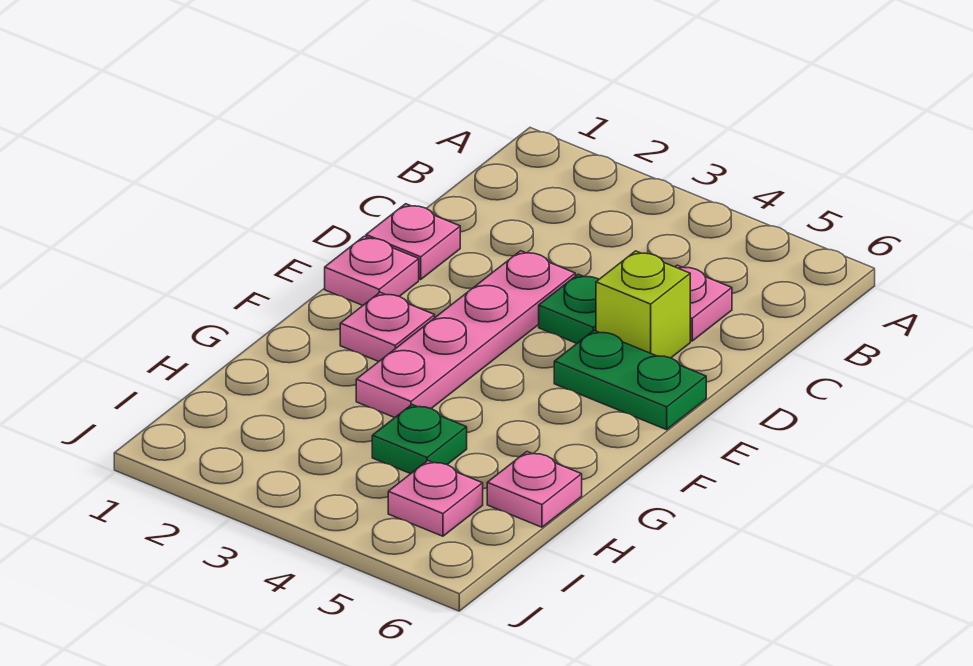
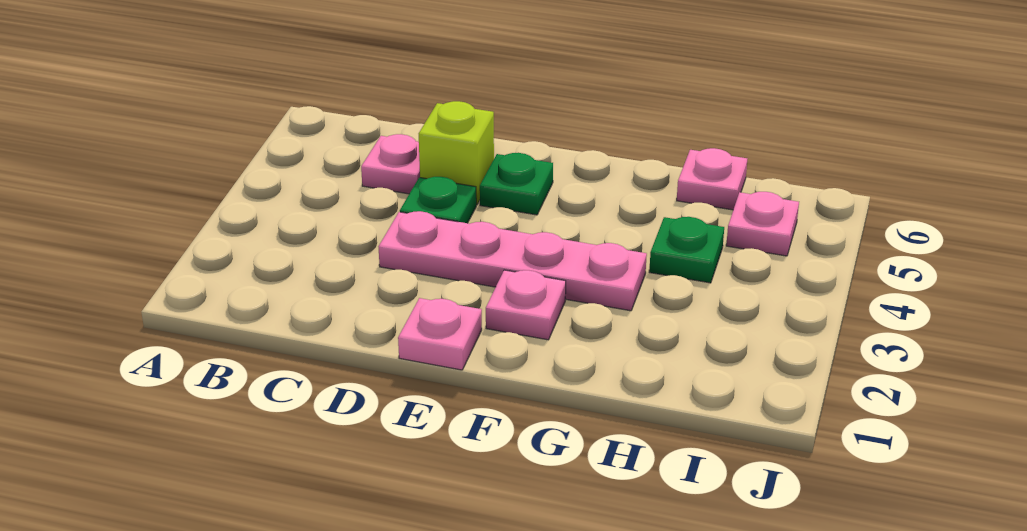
pink 1x1 plate [366,204,460,279] -> none
green 1x2 plate [554,330,706,430] -> green 1x1 plate [480,153,553,215]

